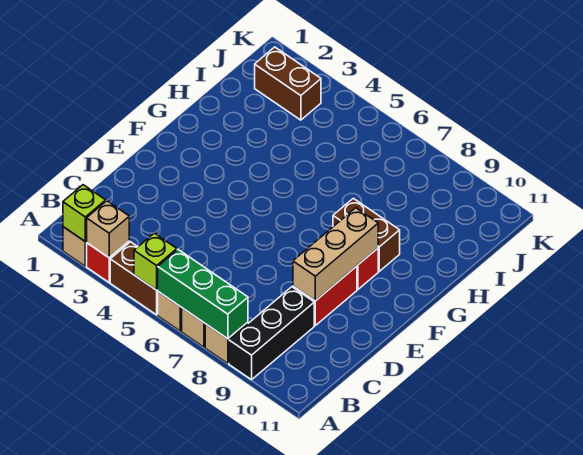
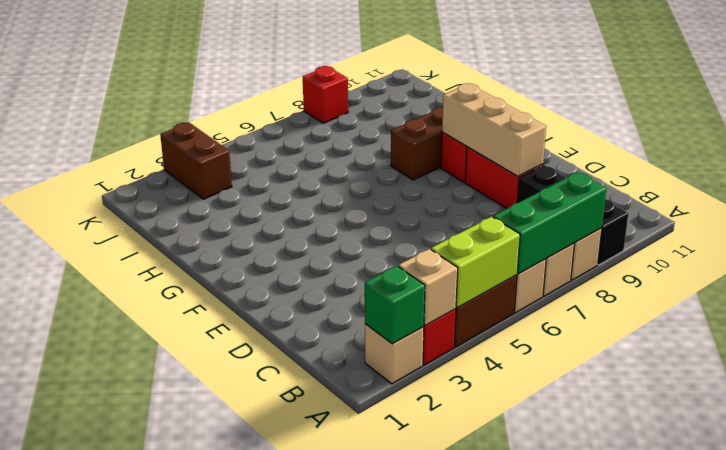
lime 1x1 brick [63,185,106,242] -> green 1x1 brick [365,266,425,344]
lime 1x1 brick [134,233,177,290] -> lime 1x2 brick [431,217,520,308]
brown 1x2 brick [255,47,321,120] -> brown 1x2 brick turned to [160,122,232,199]
none -> red 1x1 brick [303,66,348,123]

